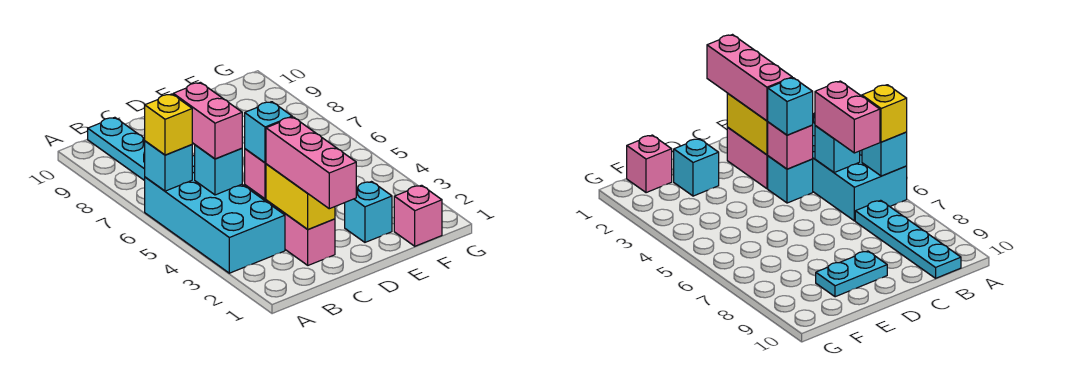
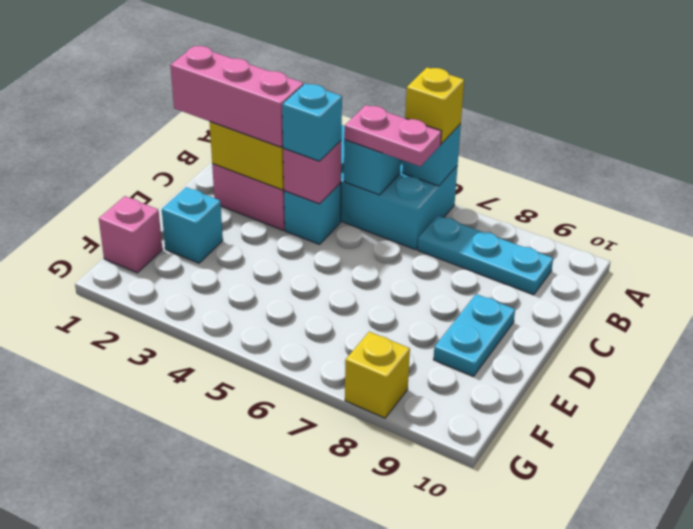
pink 1x2 brick [173,82,242,159] -> pink 1x2 plate [344,105,442,166]
cyan 1x4 plate [88,117,145,181] -> cyan 1x3 plate [418,216,553,295]
none -> yellow 1x1 brick [345,332,410,418]

